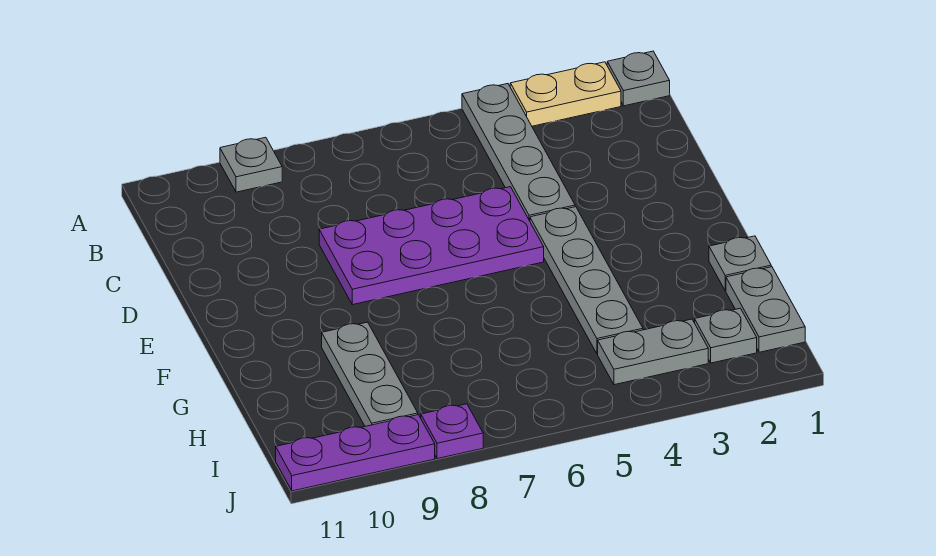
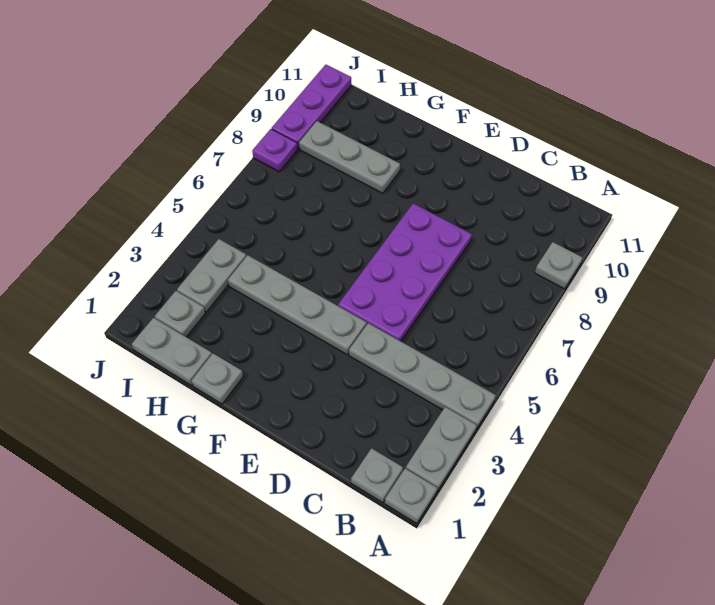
tan 1x2 plate [510,62,621,126] -> grey 1x2 plate [406,407,477,491]
none -> grey 1x1 plate [351,448,403,503]

